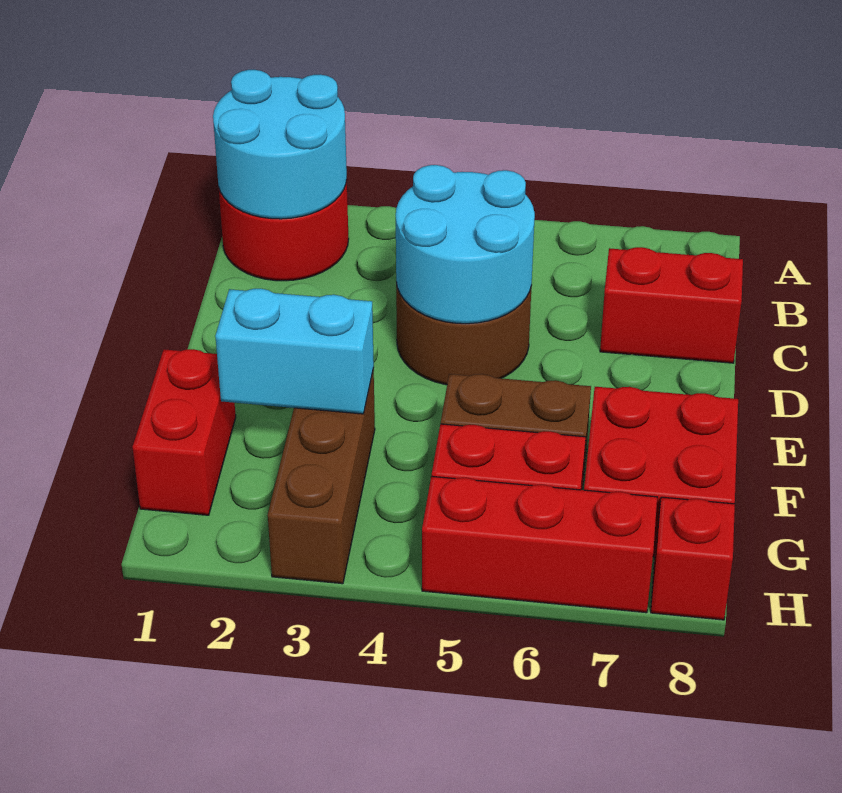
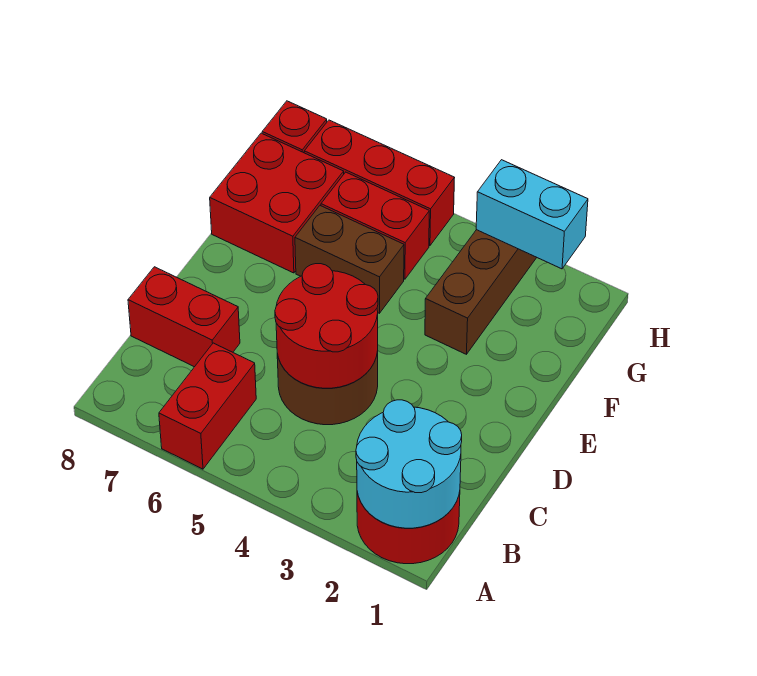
cyan 2x2 round brick [396,165,535,324] -> red 2x2 round brick [275,264,378,388]
red 1x2 brick [132,349,236,515] -> red 1x2 brick moved to [159,343,256,469]
cyan 1x2 brick [215,289,374,414] -> cyan 1x2 brick moved to [476,160,588,269]

